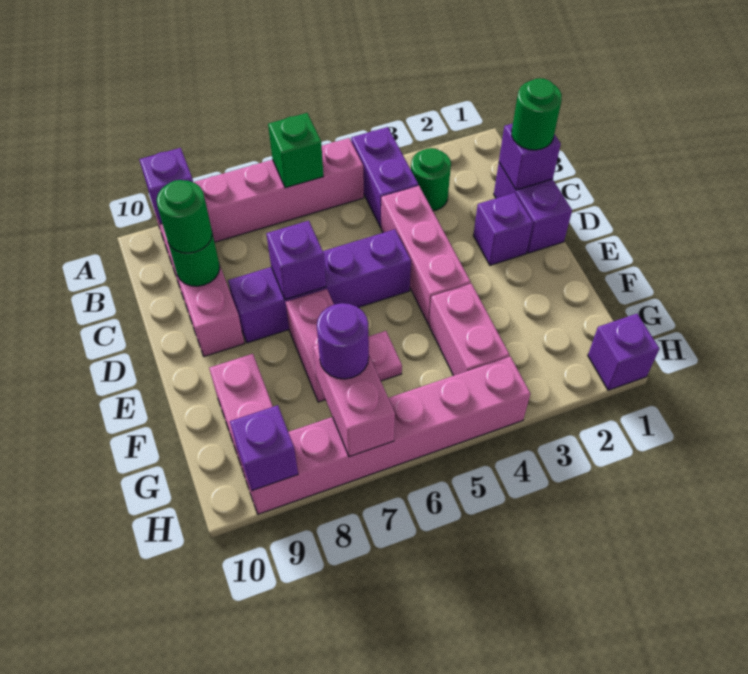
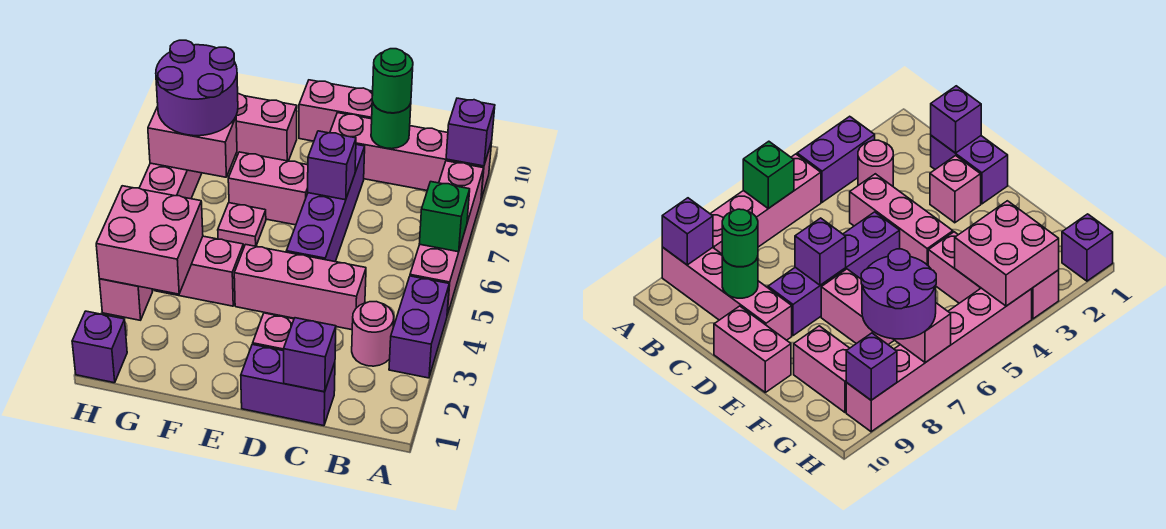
purple 1x2 brick [351,127,418,227] -> purple 1x2 brick turned to [389,276,449,378]
green 1x1 round brick [411,148,451,211] -> pink 1x1 round brick [352,302,394,366]
green 1x1 round brick [512,78,562,150] -> none
purple 1x1 brick [473,193,533,265] -> pink 1x1 brick [253,313,294,351]
none -> pink 1x2 brick [299,80,373,141]
none -> pink 2x2 brick [96,186,203,294]
purple 1x1 round brick [317,303,369,379] -> purple 2x2 round brick [156,40,238,136]
none -> pink 1x1 brick [99,279,153,320]

